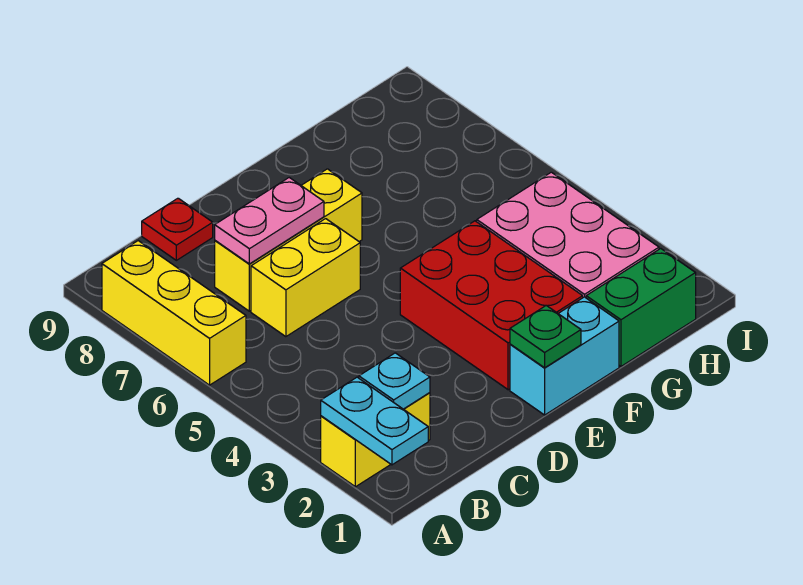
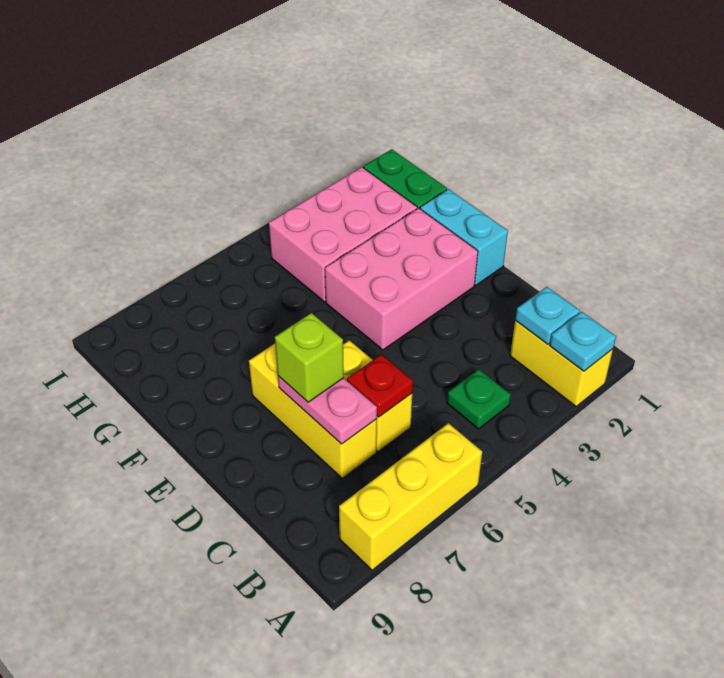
cyan 1x2 plate [321,377,428,465] -> cyan 1x1 plate [550,312,616,371]
red 1x1 plate [142,198,213,260] -> red 1x1 plate moved to [347,355,413,417]
none -> lime 1x1 brick [275,313,344,402]
green 1x1 plate [510,306,581,368] -> green 1x1 plate moved to [447,369,511,429]
red 2x3 brick [400,221,583,390] -> pink 2x3 brick [325,208,478,350]

